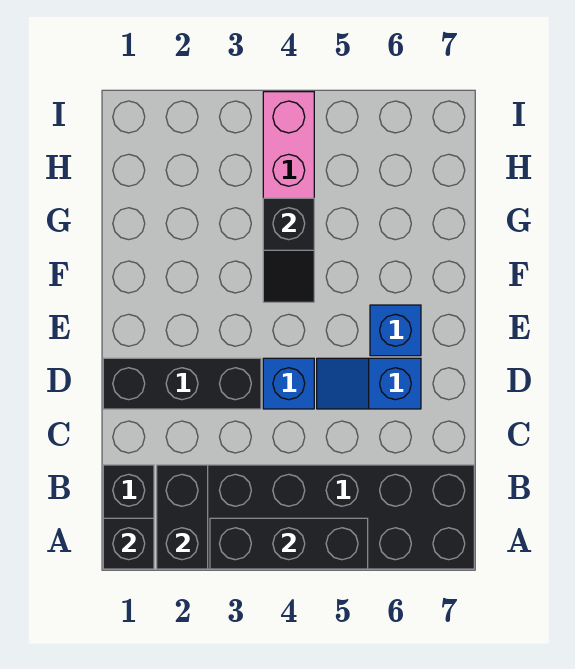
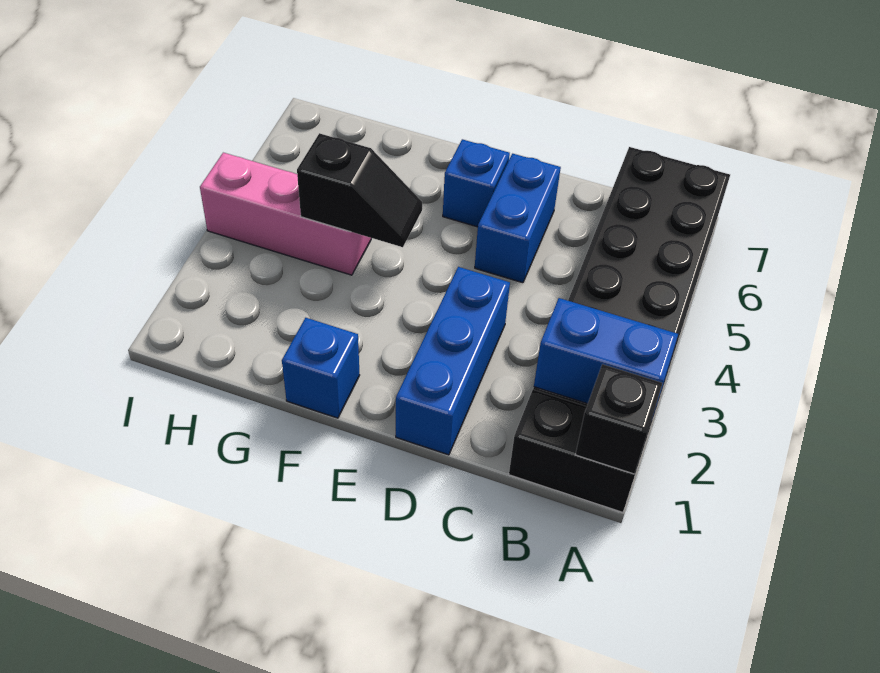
black 1x2 brick [157,465,208,569] -> blue 1x2 brick [534,298,678,409]
black 1x3 brick [210,518,368,569] -> none
black 1x3 brick [103,358,261,409] -> blue 1x3 brick [396,267,510,455]
blue 1x1 brick [263,358,314,409] -> blue 1x1 brick moved to [282,318,360,418]
blue 1x2 slope [317,358,421,409] -> blue 1x2 brick [475,154,561,283]

